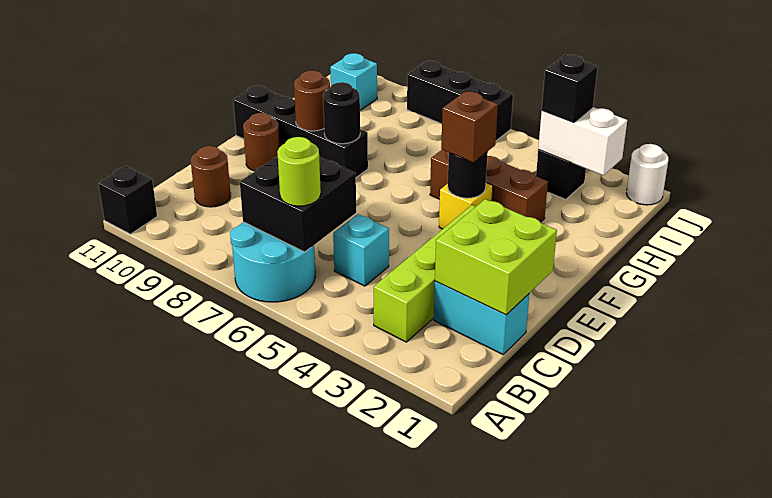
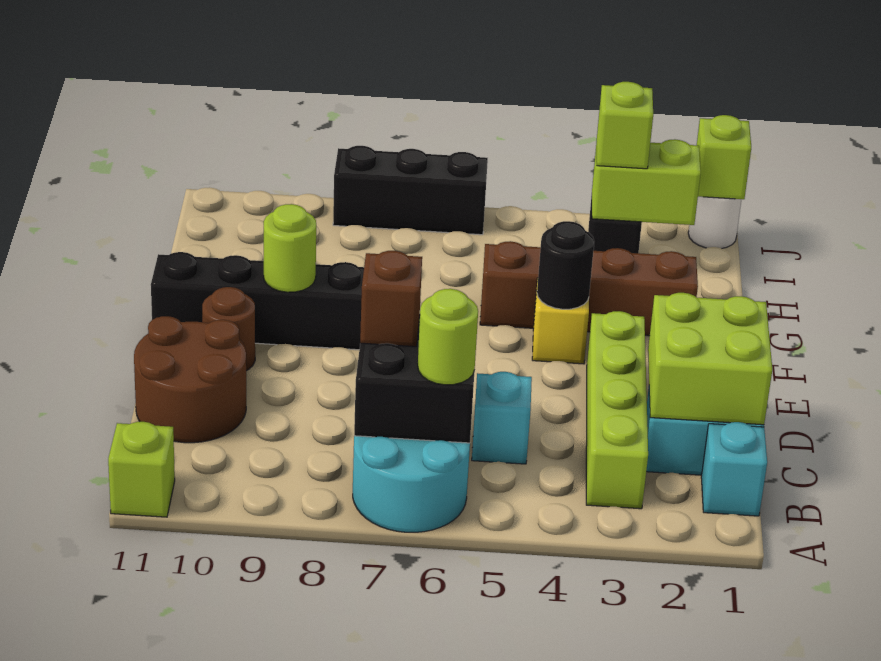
black 1x1 brick [98,166,157,234] -> lime 1x1 brick [108,422,175,517]
brown 1x1 round brick [191,146,231,207] -> brown 2x2 round brick [134,316,246,443]
brown 1x1 brick [441,91,498,162] -> brown 1x1 brick moved to [360,251,422,347]
black 1x1 round brick [323,82,360,144] -> none
brown 1x1 round brick [294,70,330,131] -> lime 1x1 round brick [264,204,316,292]
brown 1x3 brick [430,150,548,222] -> brown 1x4 brick [480,241,698,336]
white 1x2 brick [538,107,627,175] -> lime 1x2 brick [592,139,701,225]
black 1x1 brick [542,55,598,123] -> lime 1x1 brick [597,82,653,169]
cyan 1x1 brick [330,53,377,110] -> cyan 1x1 brick moved to [701,422,767,516]
none -> lime 1x1 brick [697,115,751,199]

